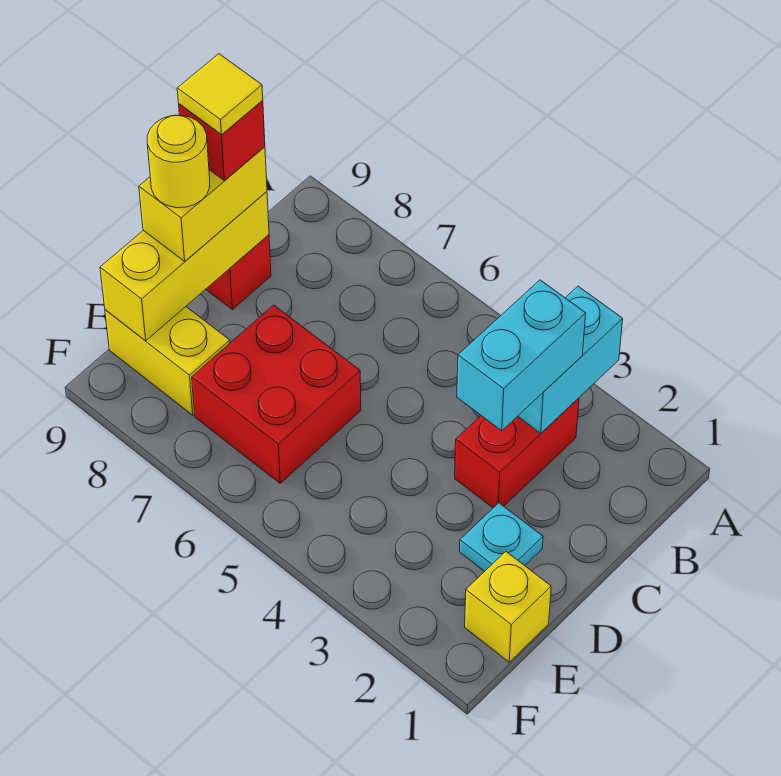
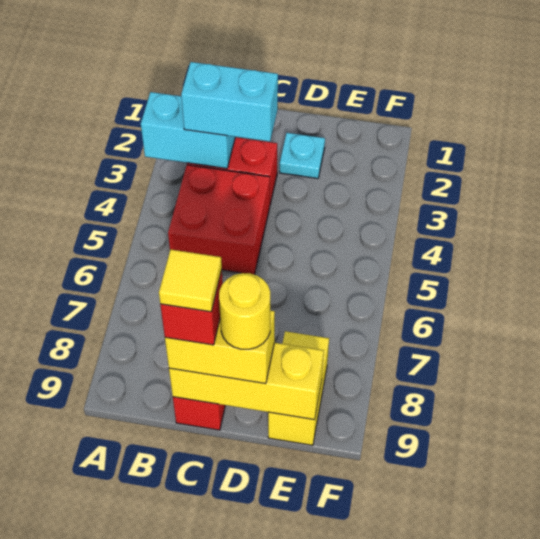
red 2x2 brick [192,305,361,483] -> red 2x2 brick moved to [168,165,270,275]
yellow 1x1 brick [465,552,551,662] -> none

